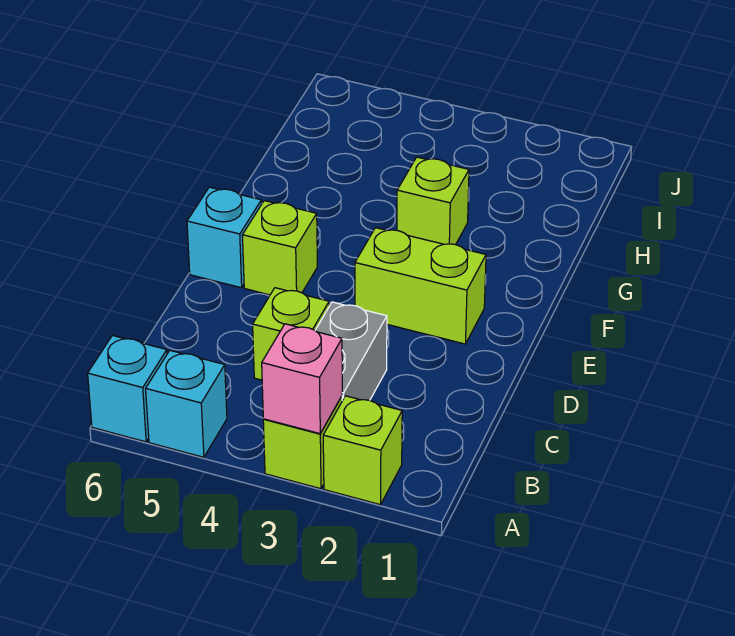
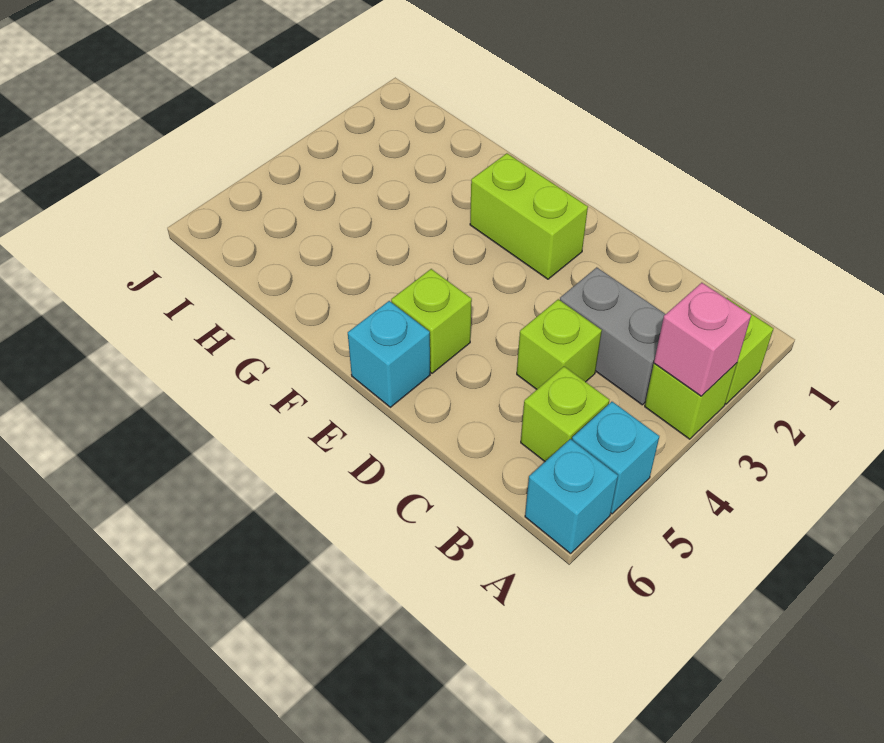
lime 1x2 brick [355,228,486,344] -> lime 1x2 brick turned to [470,153,588,279]
lime 1x1 brick [397,157,469,245] -> lime 1x1 brick moved to [521,366,609,461]

